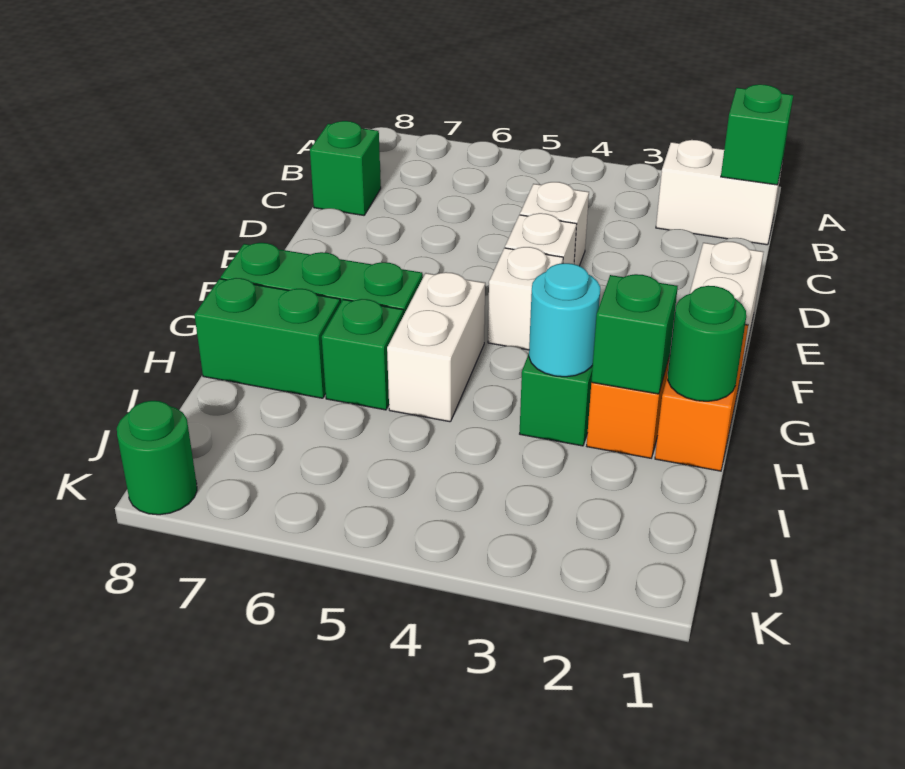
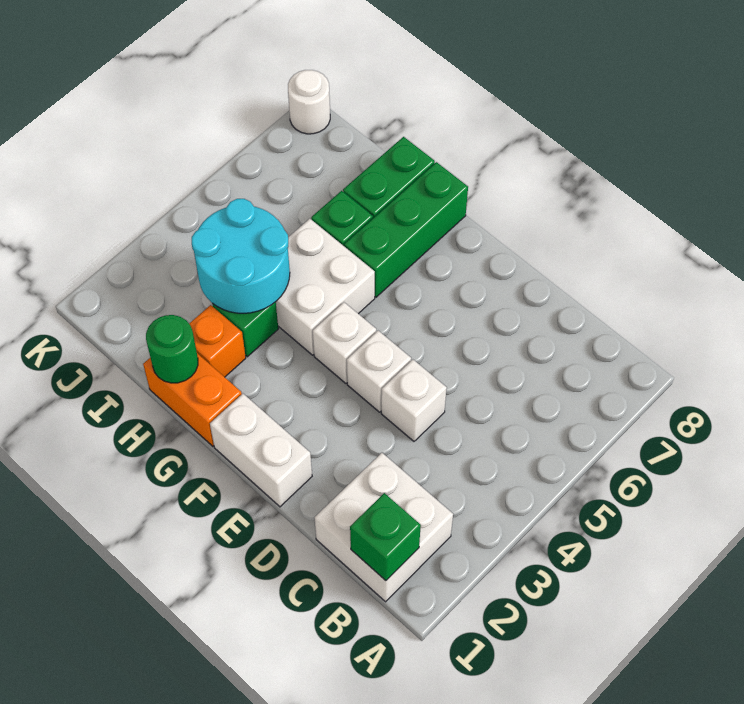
white 1x2 brick [656,140,782,245] -> white 2x2 brick [315,453,453,602]
green 1x1 brick [310,121,381,215] -> none
white 1x2 brick [387,272,485,422] -> white 2x2 brick [276,219,375,355]
green 1x1 brick [591,274,678,394] -> none
cyan 1x1 round brick [529,263,600,377] -> cyan 2x2 round brick [192,199,290,313]
green 1x1 round brick [117,401,197,515] -> white 1x1 round brick [288,70,330,134]

